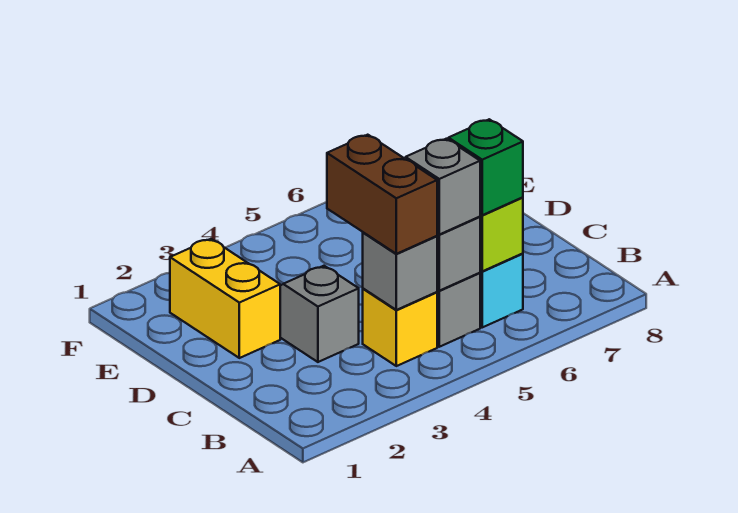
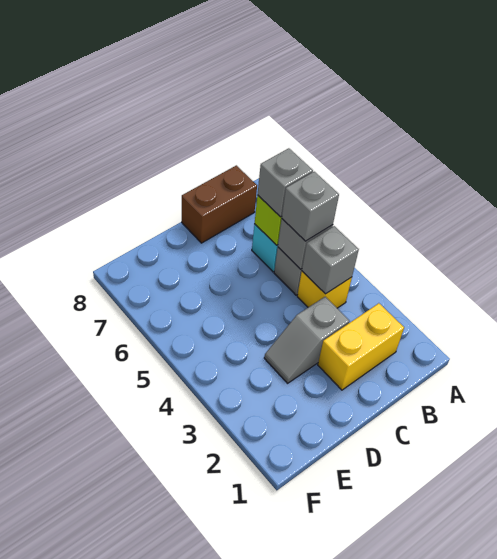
brown 1x2 brick [327,135,437,254] -> brown 1x2 brick moved to [182,165,257,243]
green 1x1 brick [448,119,523,215] -> grey 1x1 brick [258,148,313,217]
yellow 1x2 brick [170,239,280,358] -> yellow 1x2 brick moved to [318,303,404,390]

